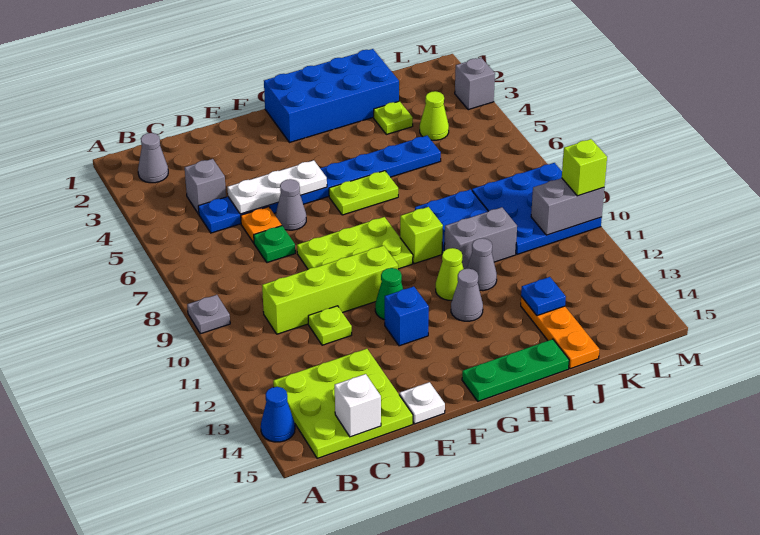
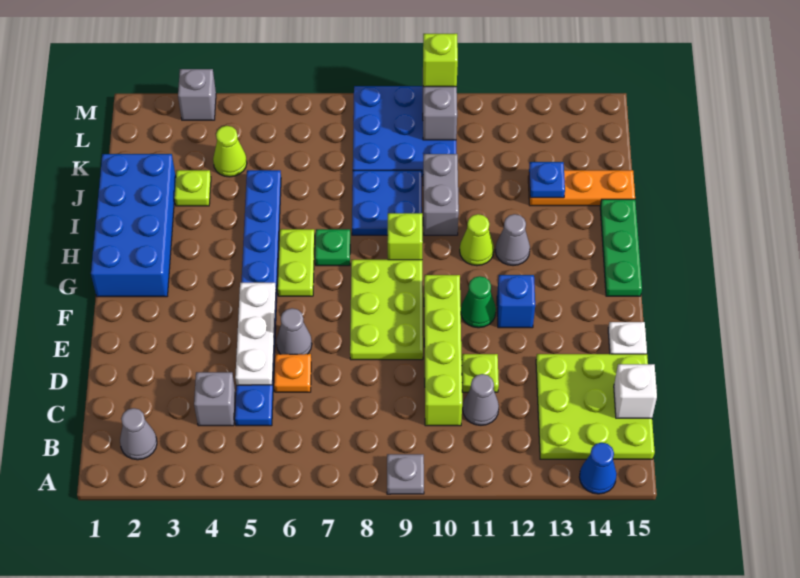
green 1x1 plate [254,226,295,263] -> green 1x1 plate moved to [315,229,350,266]
grey 1x1 cone [467,238,497,291] -> grey 1x1 cone moved to [463,374,499,425]

